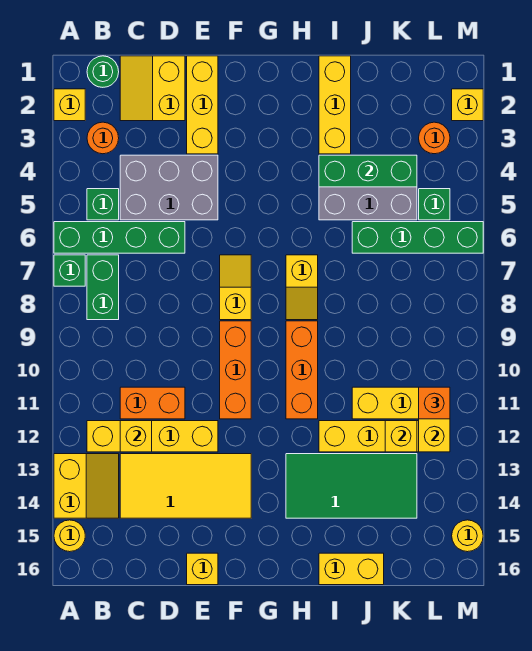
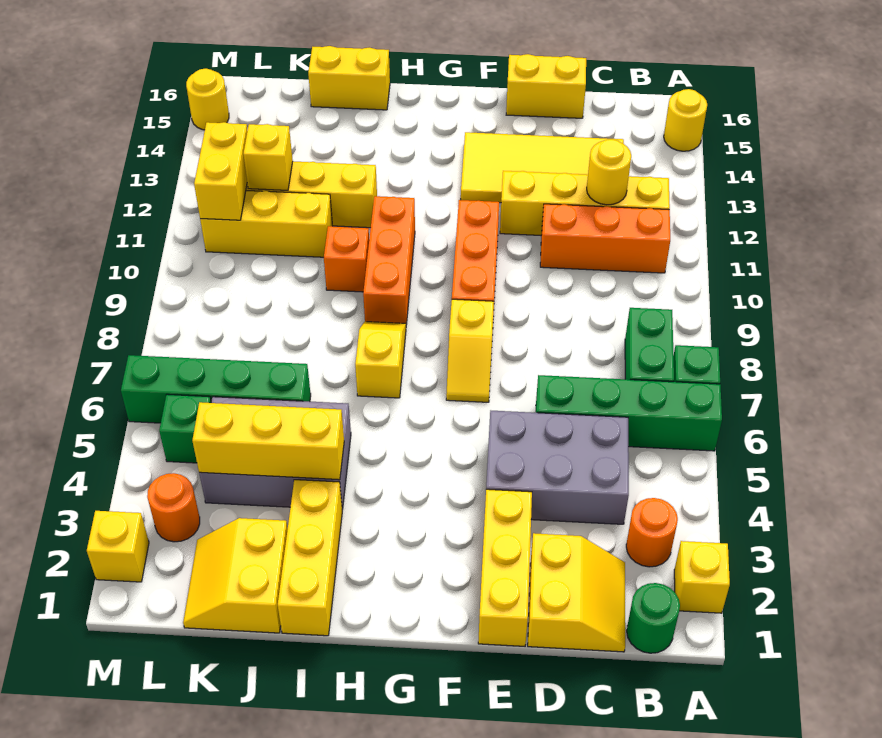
yellow 2x2 slope [54,454,119,518] -> yellow 2x2 slope moved to [183,518,288,633]
green 1x1 brick [87,189,119,220] -> none
orange 1x2 brick [120,387,185,419] -> orange 1x3 brick [540,204,670,273]
yellow 1x1 brick [120,421,152,452] -> yellow 1x1 round brick [587,139,631,205]
yellow 1x1 brick [187,553,218,585] -> yellow 1x2 brick [506,54,586,118]
green 2x4 tile [286,454,417,518] -> none
green 1x3 brick [319,155,417,187] -> yellow 1x3 brick [192,402,344,480]
orange 1x1 brick [419,387,450,419] -> orange 1x1 brick moved to [324,226,369,292]

